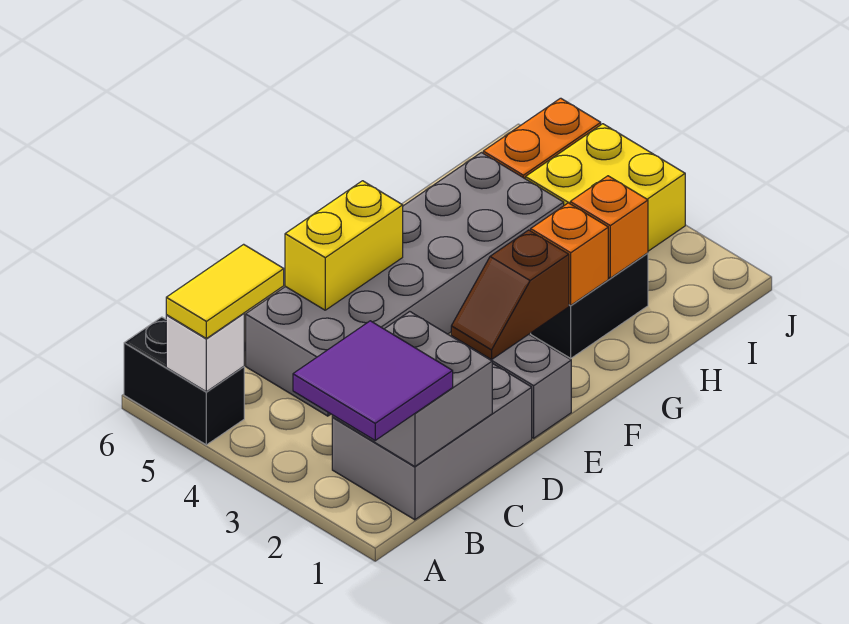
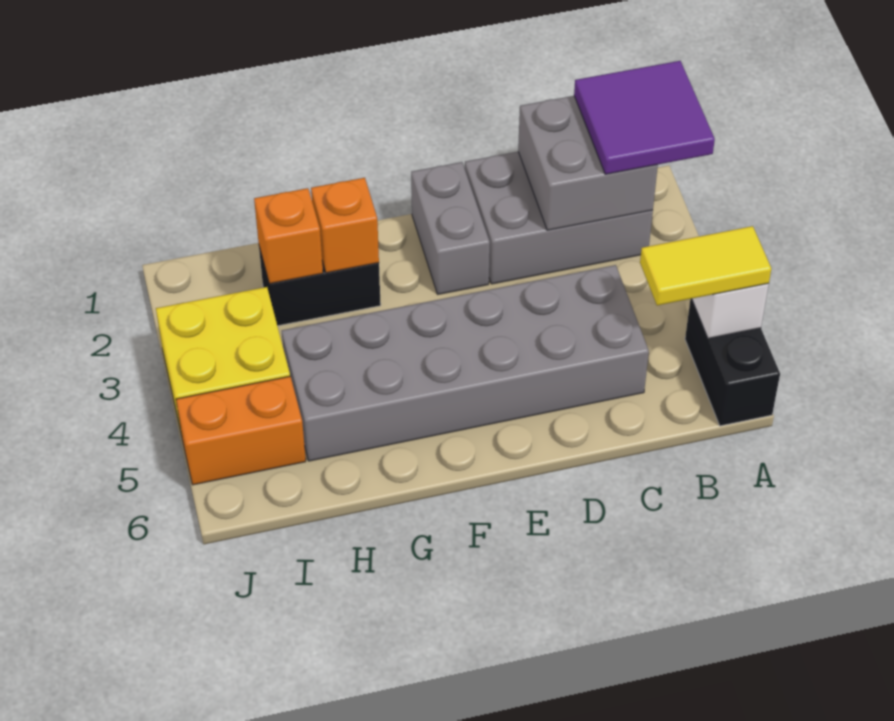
yellow 1x2 brick [285,181,403,310] -> none
brown 1x2 slope [451,230,569,360] -> none

